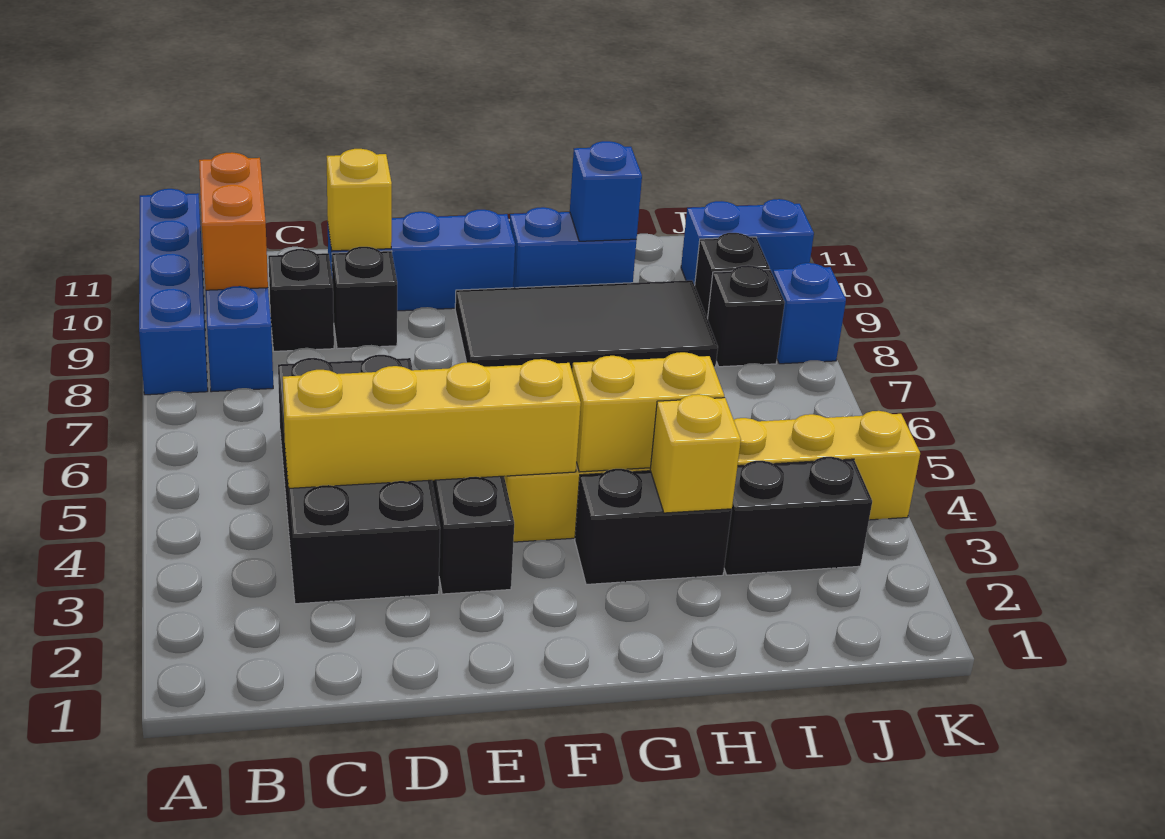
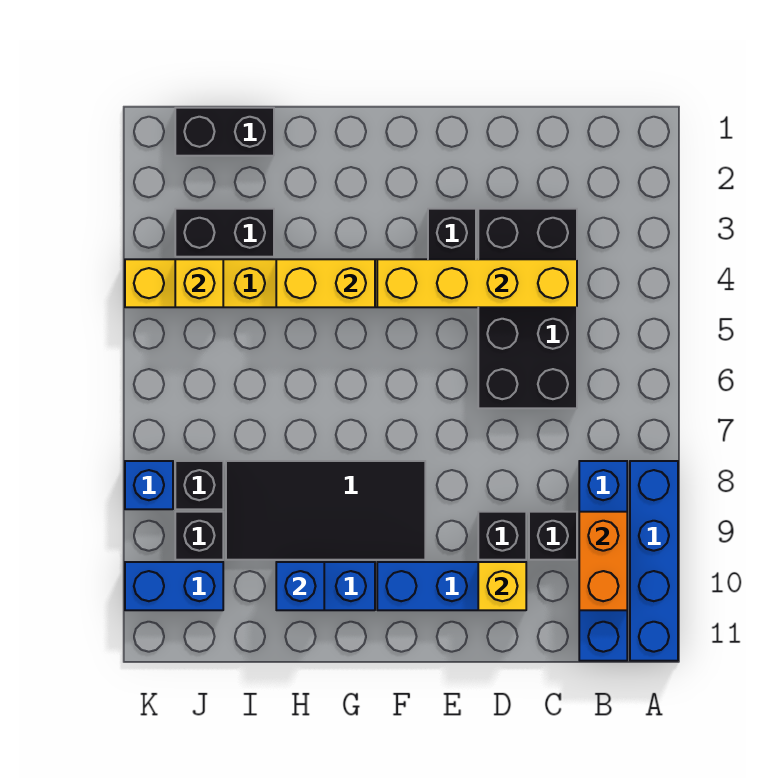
black 1x2 brick [575,469,732,584] -> black 1x2 brick moved to [175,108,274,156]
yellow 1x1 brick [650,394,741,513] -> yellow 1x1 brick moved to [175,259,223,307]

